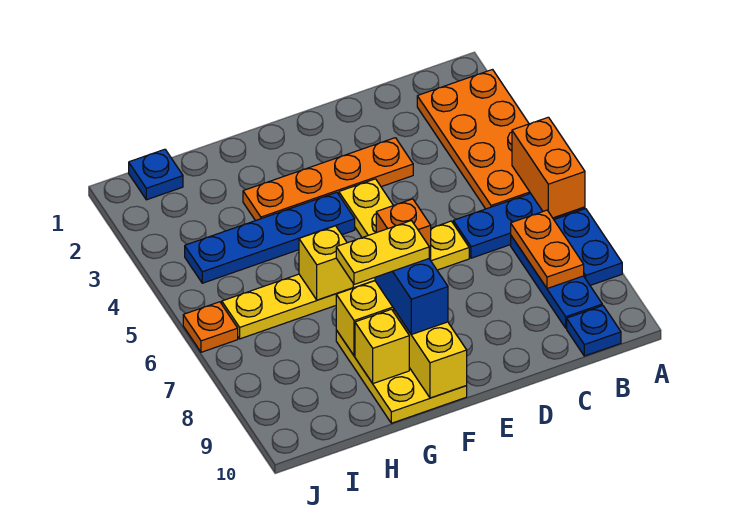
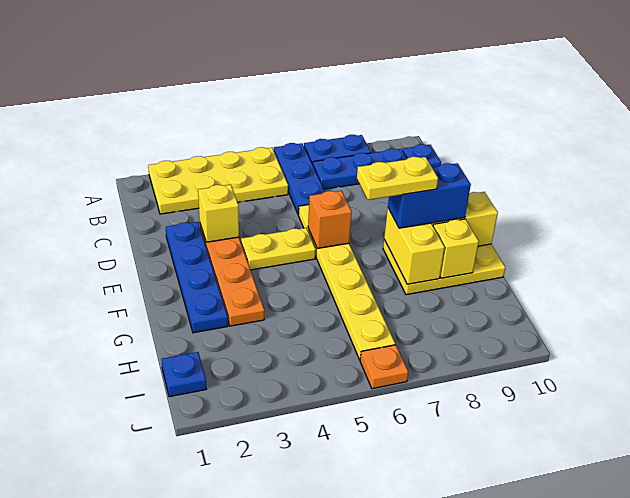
orange 2x4 plate [417,70,530,209] -> yellow 2x4 plate [148,147,288,214]
orange 1x2 brick [512,117,585,218] -> none
orange 1x2 plate [511,210,584,289] -> none
blue 1x4 plate [185,192,355,283] -> blue 1x4 plate moved to [166,222,228,333]
yellow 1x2 plate [336,221,429,284] -> yellow 1x2 plate turned to [357,157,438,200]
yellow 1x1 brick [299,226,353,300] -> yellow 1x1 brick moved to [198,185,239,242]

